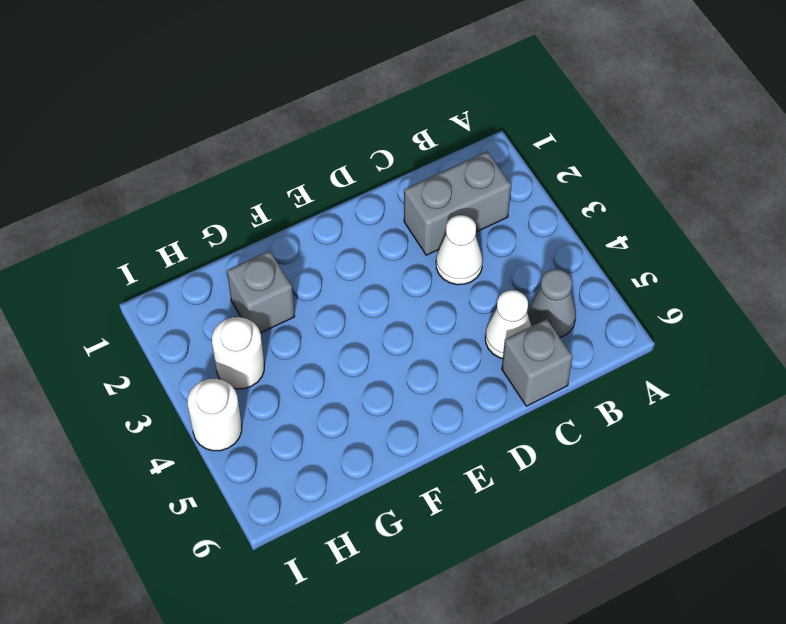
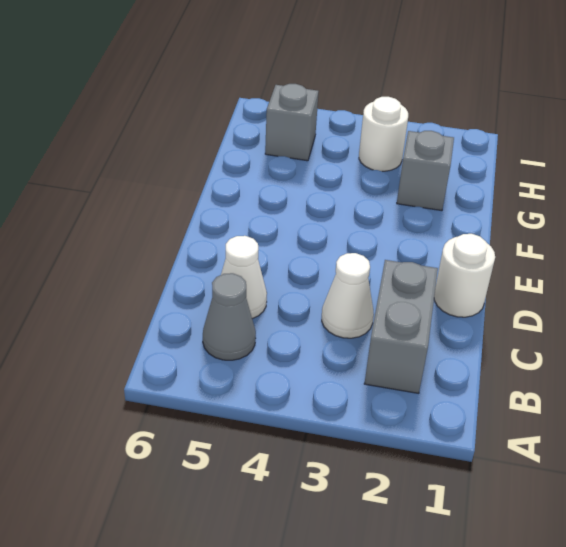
grey 1x1 brick [502,319,573,406] -> grey 1x1 brick moved to [265,84,319,161]
white 1x1 round brick [188,379,242,451] -> white 1x1 round brick moved to [434,234,495,317]

